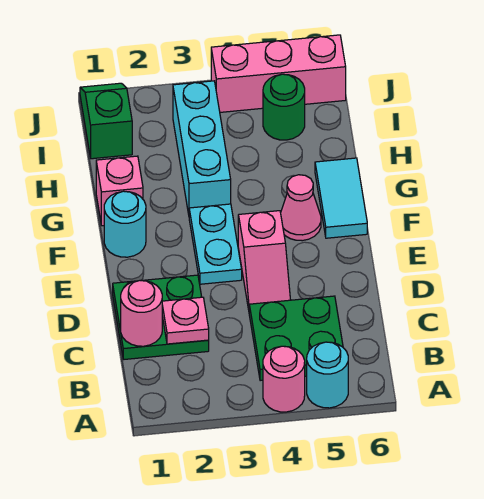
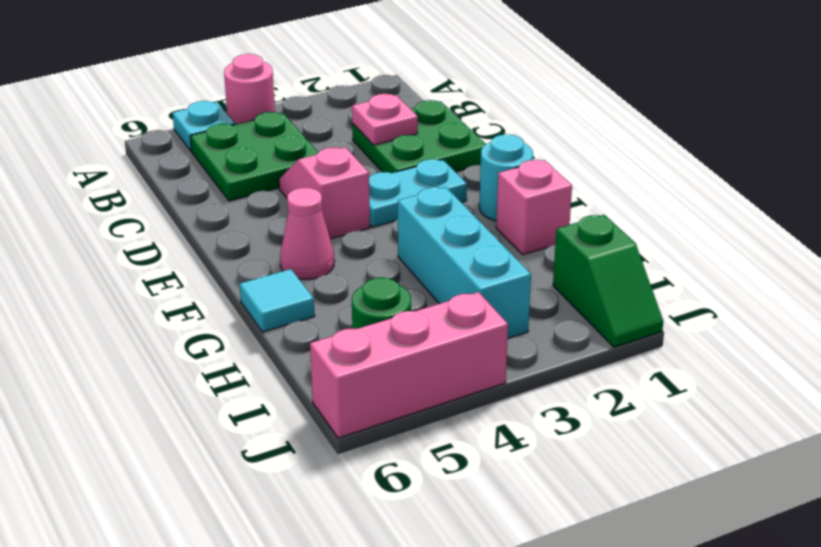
cyan 1x1 round brick [307,342,348,408] -> cyan 1x1 plate [172,101,235,151]
pink 1x1 round brick [121,280,162,346] -> none
cyan 1x2 plate [189,204,242,284] -> cyan 1x2 plate turned to [369,159,467,227]
cyan 1x2 tile [315,158,367,238] -> cyan 1x1 tile [239,269,315,332]

